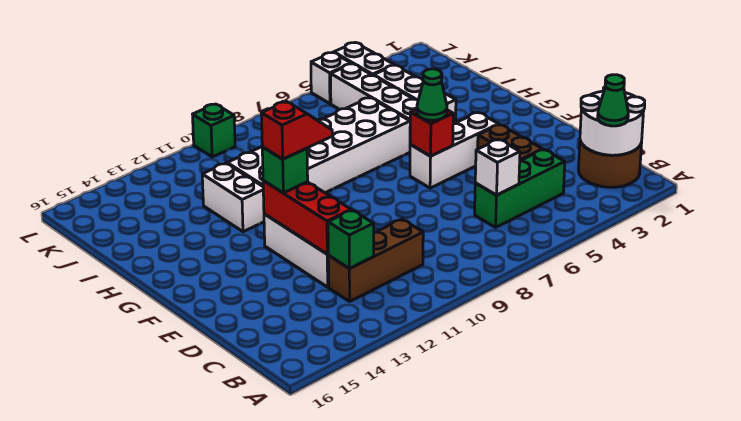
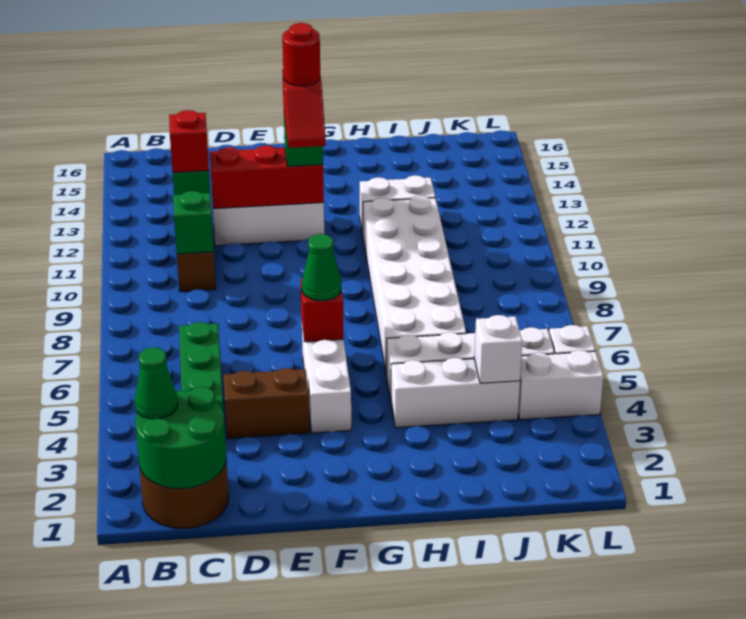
white 2x2 round brick [580,87,645,155] -> green 2x2 round brick [135,387,226,489]
white 1x1 brick [475,139,520,195] -> white 1x1 brick moved to [474,315,522,383]
none -> red 1x1 brick [169,110,209,172]
none -> red 1x1 round brick [282,23,320,86]
green 1x1 brick [193,104,235,157] -> green 1x1 brick moved to [173,191,214,254]

